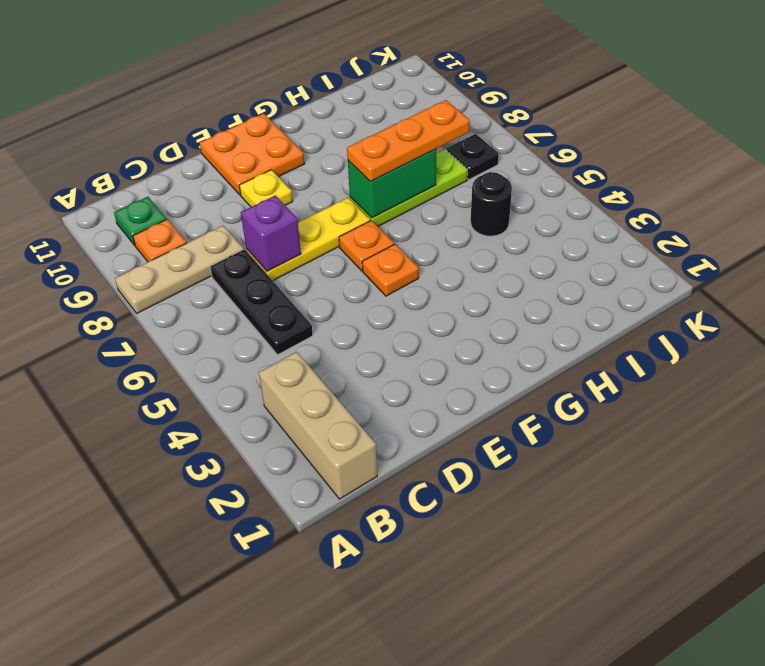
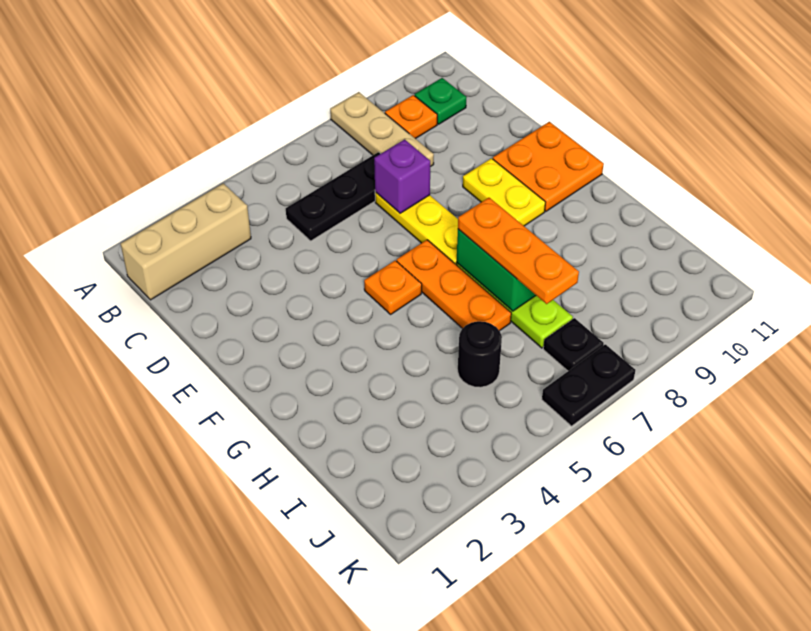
yellow 1x1 plate [239,170,293,207] -> yellow 1x2 plate [463,158,546,226]
orange 1x1 plate [339,220,394,271] -> orange 1x3 plate [397,240,511,331]
none -> black 1x2 plate [542,344,635,426]

